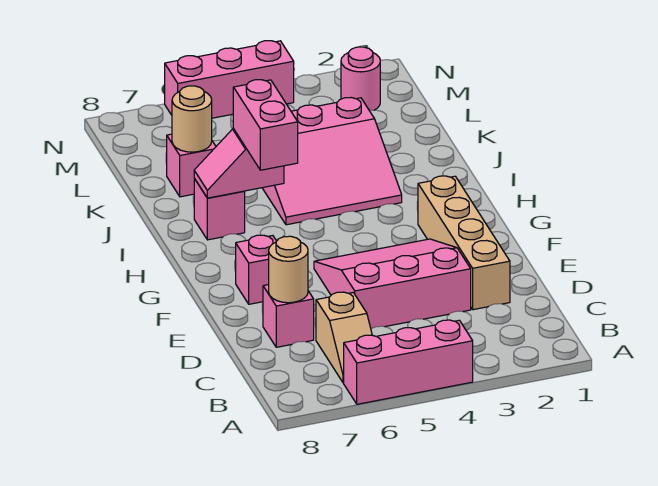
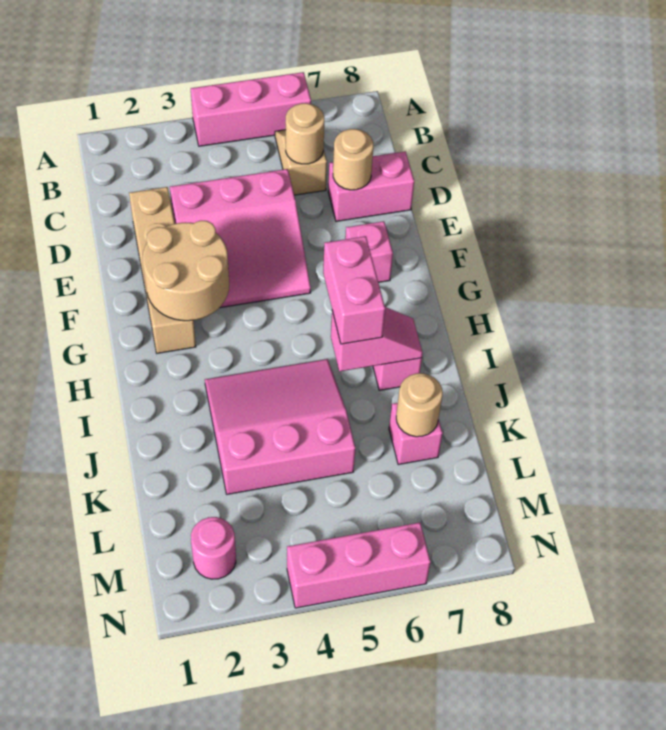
none -> tan 1x1 round brick [286,103,324,164]
pink 1x1 brick [263,285,314,347] -> pink 1x2 brick [328,151,414,221]
none -> tan 2x2 round brick [142,221,229,321]

